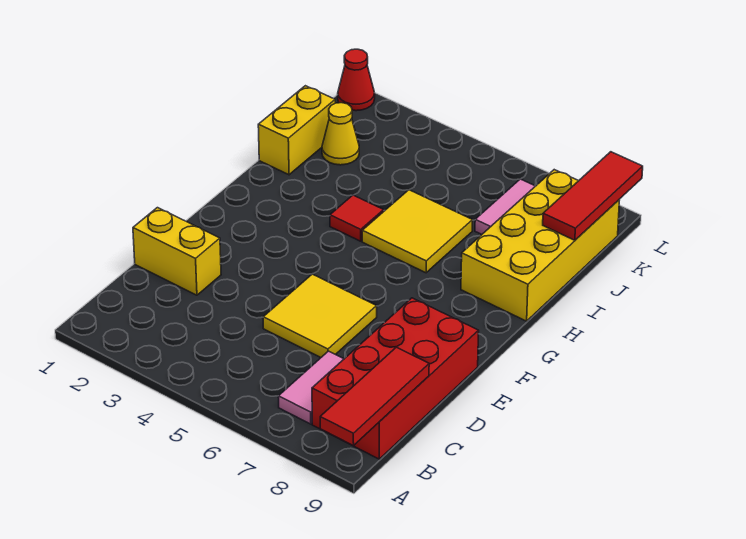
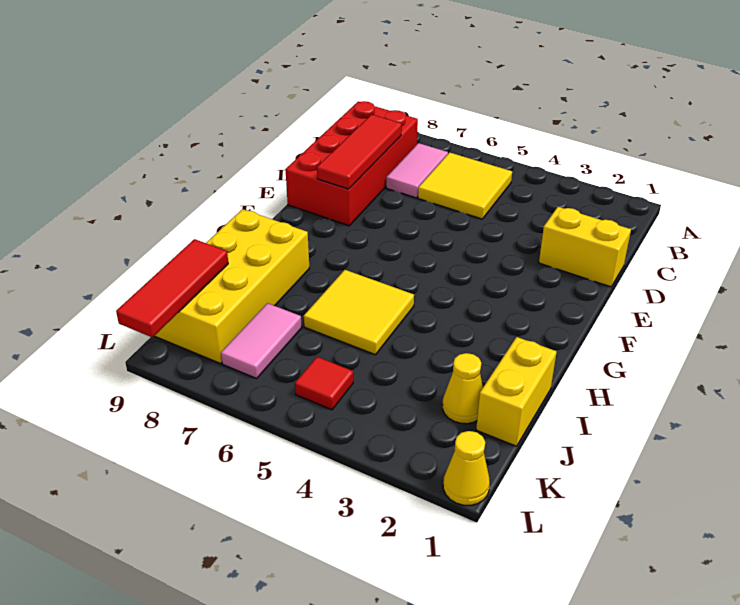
red 1x3 tile [320,347,429,446] -> red 1x3 tile moved to [317,114,402,189]
yellow 2x2 tile [263,274,377,357] -> yellow 2x2 tile moved to [418,152,512,219]
red 1x1 tile [330,195,384,241] -> red 1x1 tile moved to [295,357,353,410]
red 1x1 cone [338,49,375,111] -> yellow 1x1 cone [443,431,490,505]

